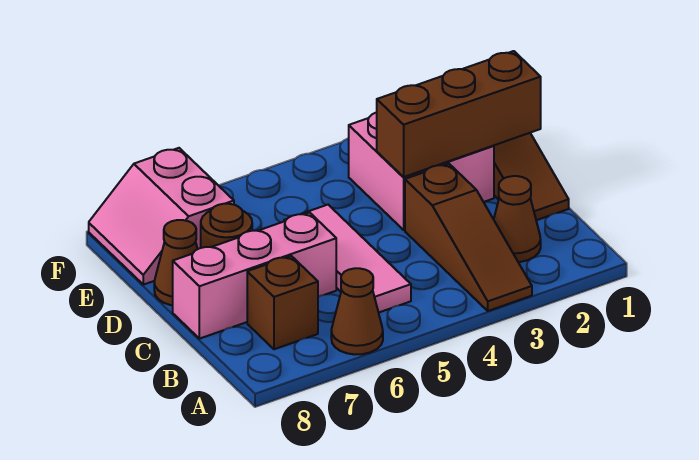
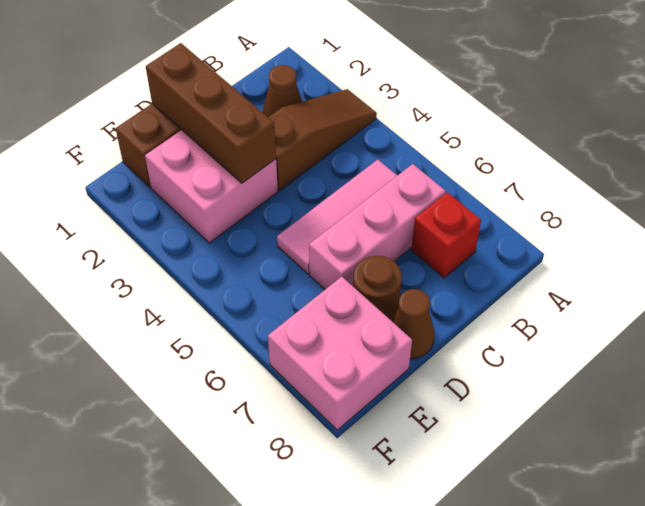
brown 1x1 cone [331,268,383,354] -> none
brown 1x1 brick [247,256,318,349] -> red 1x1 brick [411,192,481,278]
pink 1x3 brick [173,213,336,339] -> pink 1x3 brick turned to [309,164,446,289]
pink 2x2 slope [89,148,234,285] -> pink 2x2 brick [268,277,412,430]

